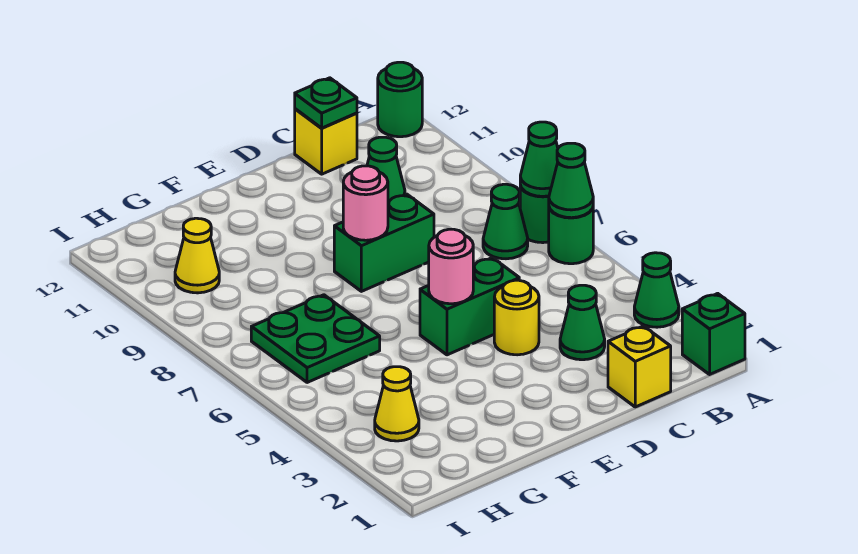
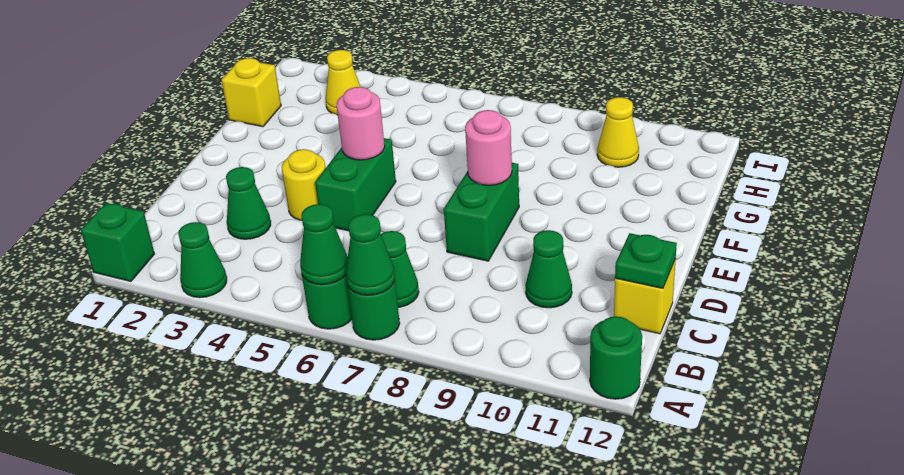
yellow 1x1 brick [608,326,671,407] -> yellow 1x1 brick moved to [221,58,281,127]
green 2x2 plate [251,295,380,383] -> none

